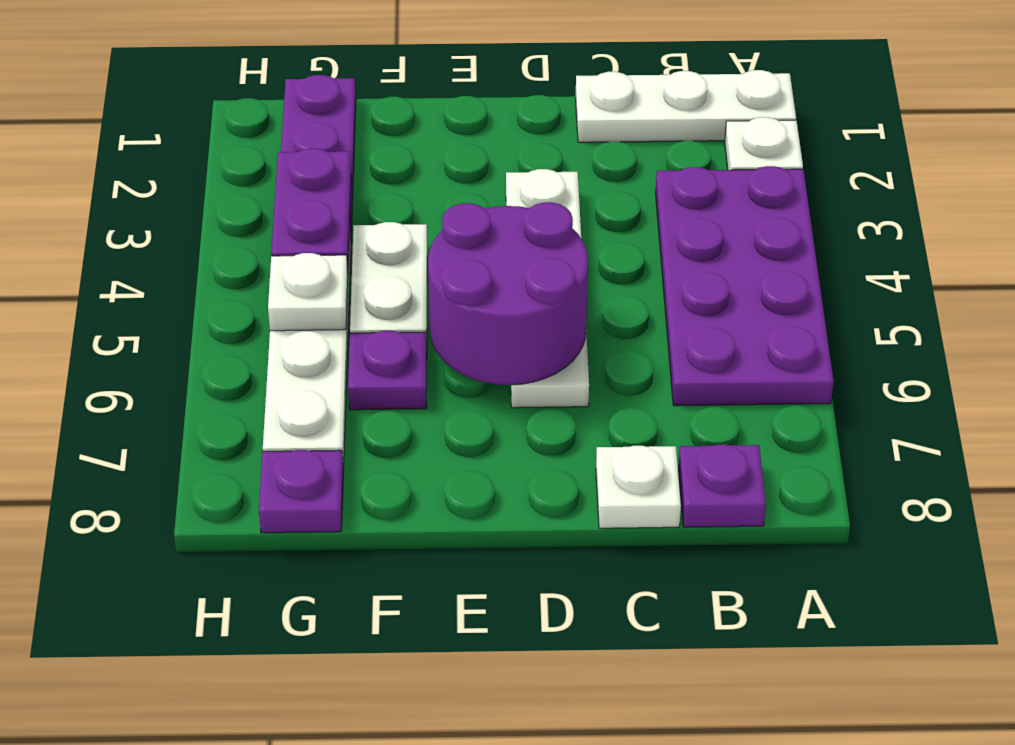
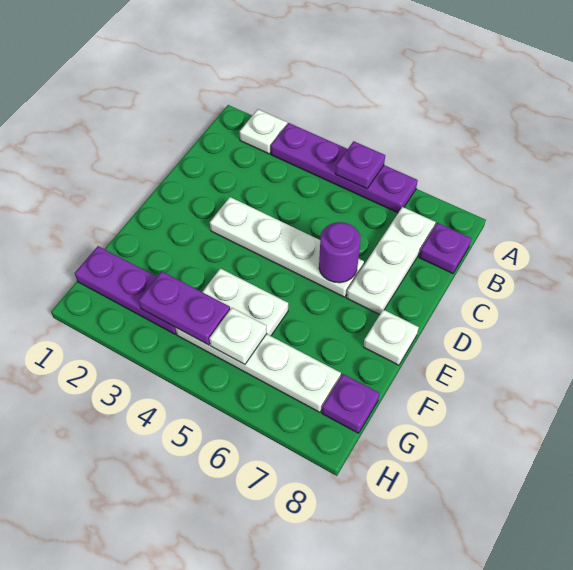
white 1x3 plate [576,70,796,142] -> white 1x3 plate moved to [347,207,435,315]
purple 2x4 plate [656,166,834,406] -> purple 1x4 plate [271,123,418,213]
white 1x1 plate [596,446,681,528] -> white 1x1 plate moved to [363,310,419,365]
purple 2x2 round brick [428,202,588,385] -> purple 1x1 round brick [319,222,361,283]
purple 1x1 plate [348,331,427,410] -> purple 1x1 plate moved to [335,141,385,189]

